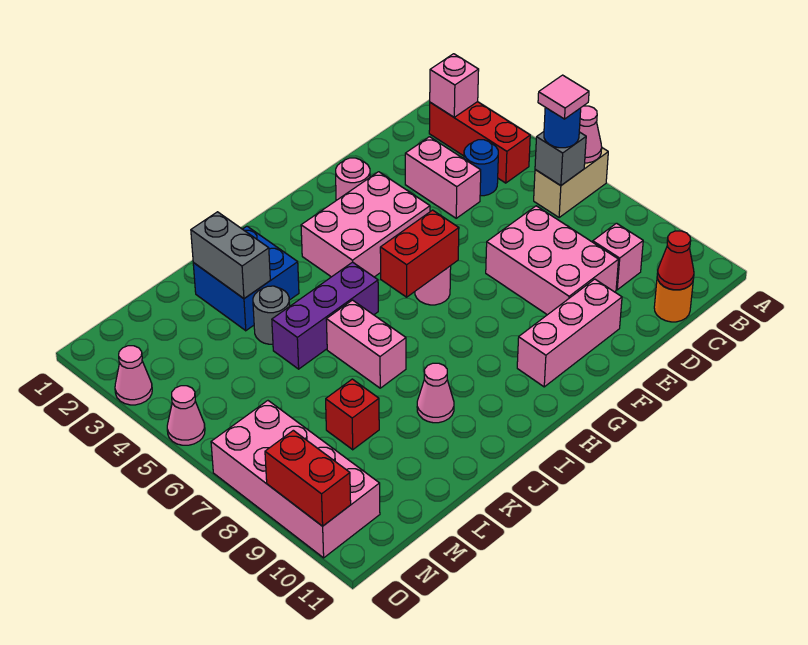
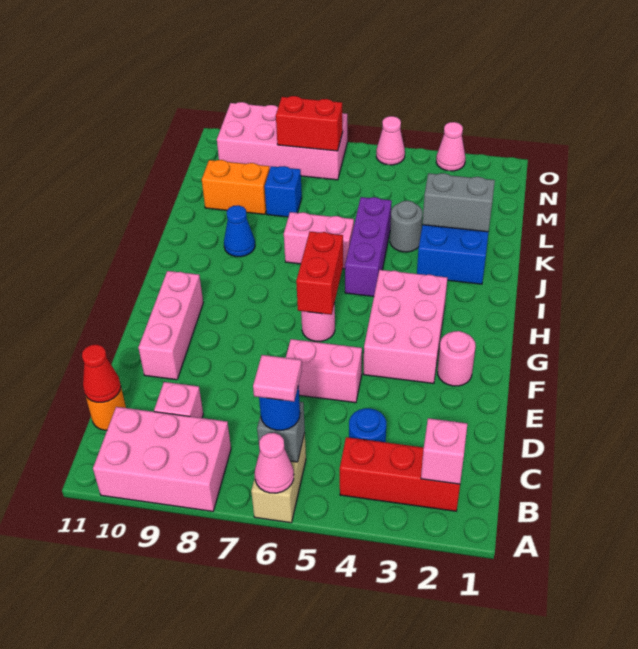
pink 1x2 brick [405,137,481,218] -> pink 1x2 brick moved to [286,339,362,403]
pink 2x3 brick [486,206,619,315] -> pink 2x3 brick moved to [93,407,231,511]
pink 1x1 cone [417,363,454,423] -> blue 1x1 cone [224,205,255,257]
red 1x1 brick [326,379,379,450] -> blue 1x1 brick [265,166,302,217]
none -> orange 1x2 brick [202,160,270,214]
red 1x2 brick [265,430,351,526] -> red 1x2 brick moved to [276,96,343,151]

